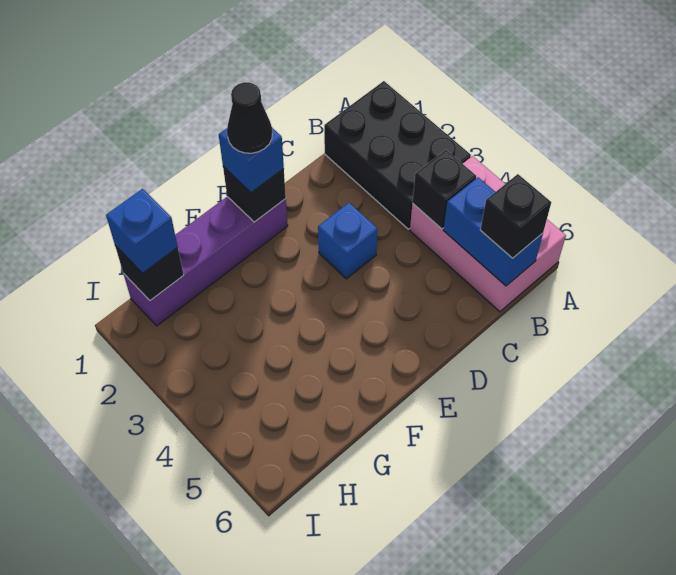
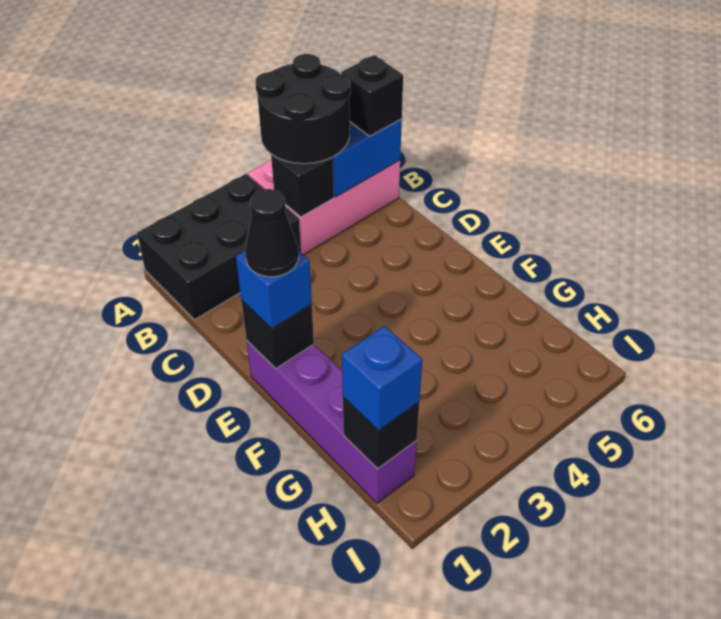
none -> black 2x2 round brick [255,54,351,164]
blue 1x1 brick [318,203,378,279] -> none

